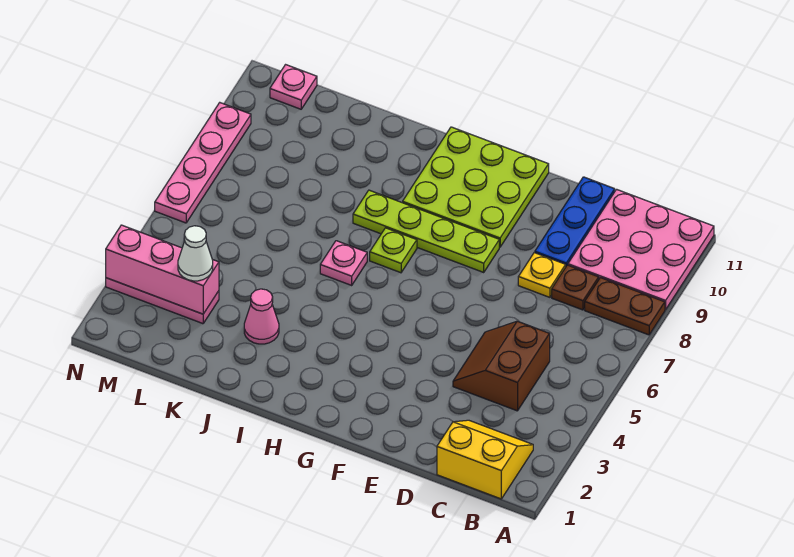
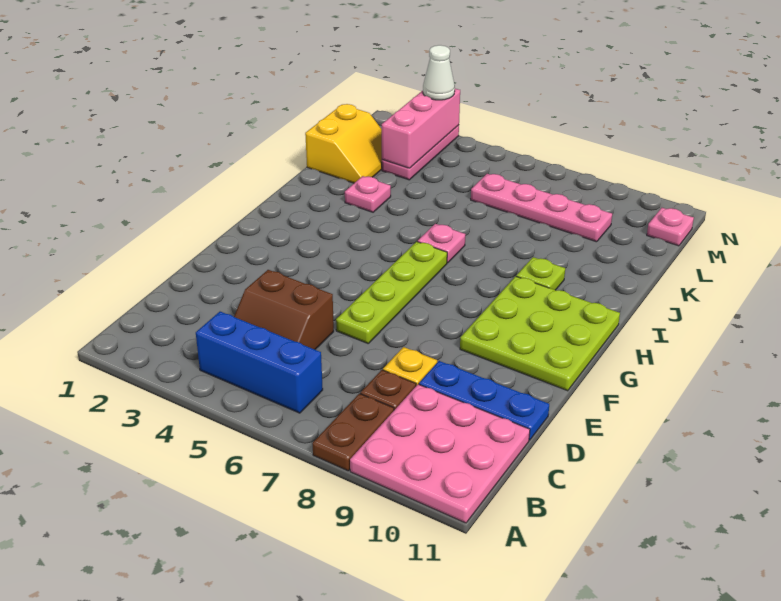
yellow 2x2 slope [437,420,533,499] -> yellow 2x2 slope moved to [305,104,382,183]
none -> blue 1x3 brick [196,312,323,413]
brown 2x2 slope [453,321,550,411] -> brown 2x2 slope turned to [234,270,334,350]
lime 1x4 plate [353,190,499,272] -> lime 1x4 plate moved to [336,242,447,343]
lime 1x1 plate [370,228,417,273] -> lime 1x1 plate moved to [516,257,565,290]
pink 1x1 cone [244,289,279,344] -> pink 1x1 plate [345,176,391,212]
white 1x1 cone [178,226,213,281] -> white 1x1 cone moved to [423,45,455,100]
pink 1x4 plate [155,103,251,223] -> pink 1x4 plate moved to [471,174,612,242]

